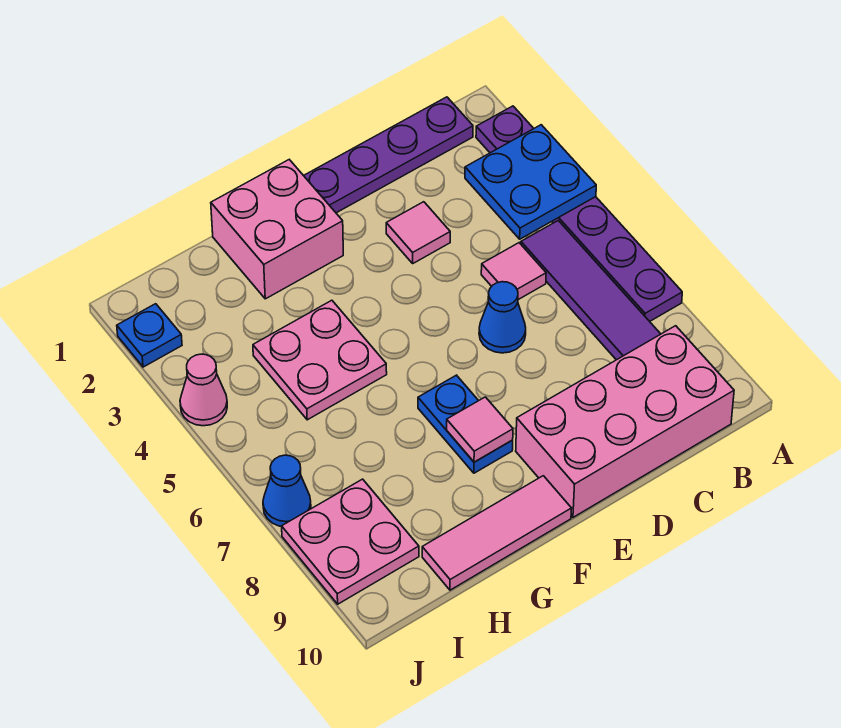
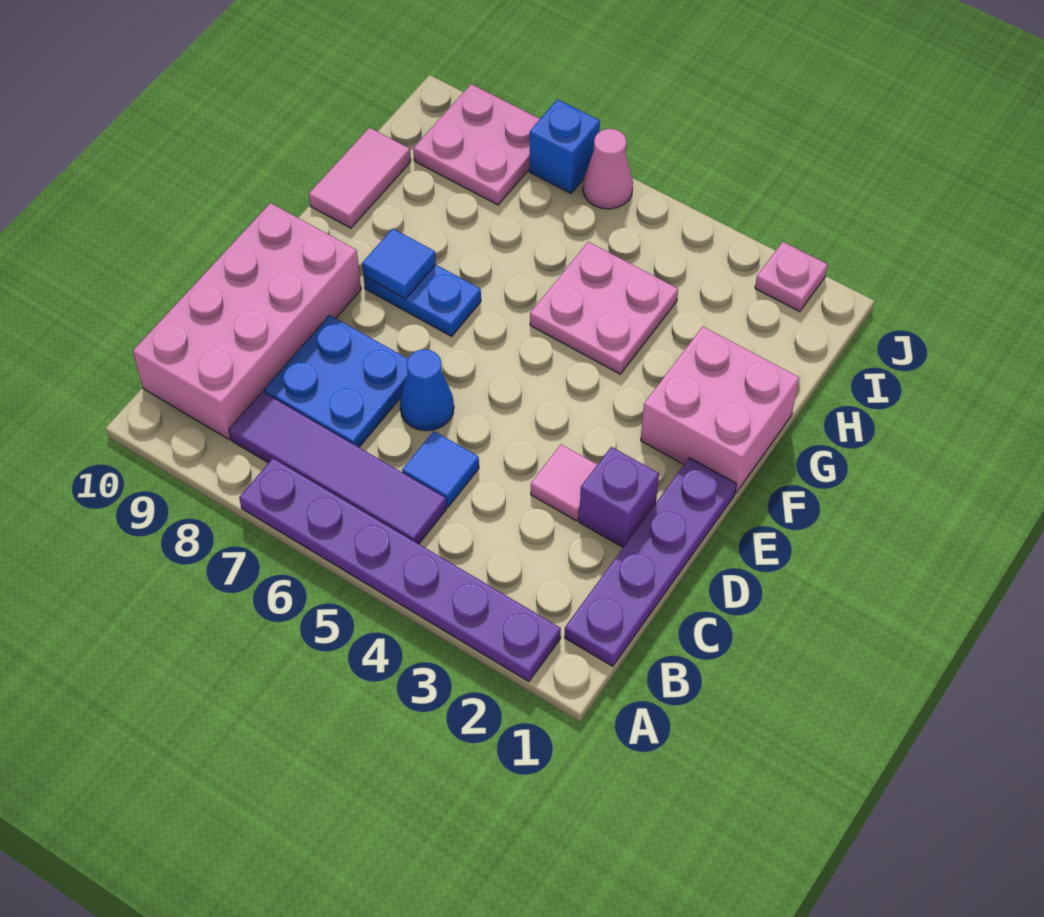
blue 2x2 plate [465,125,596,239] -> blue 2x2 plate moved to [264,315,408,447]
pink 1x1 tile [481,243,546,300] -> blue 1x1 tile [402,431,479,507]
none -> purple 1x1 brick [579,447,659,547]
pink 1x1 tile [447,397,513,462] -> blue 1x1 tile [362,229,436,299]
pink 1x3 tile [422,476,571,590] -> pink 1x2 tile [309,128,411,228]
blue 1x1 plate [117,304,182,367] -> pink 1x1 plate [755,242,828,312]
pink 1x1 cone [180,354,227,426] -> pink 1x1 cone moved to [583,129,633,209]
blue 1x1 cone [263,455,311,526] -> blue 1x1 brick [529,99,600,193]

